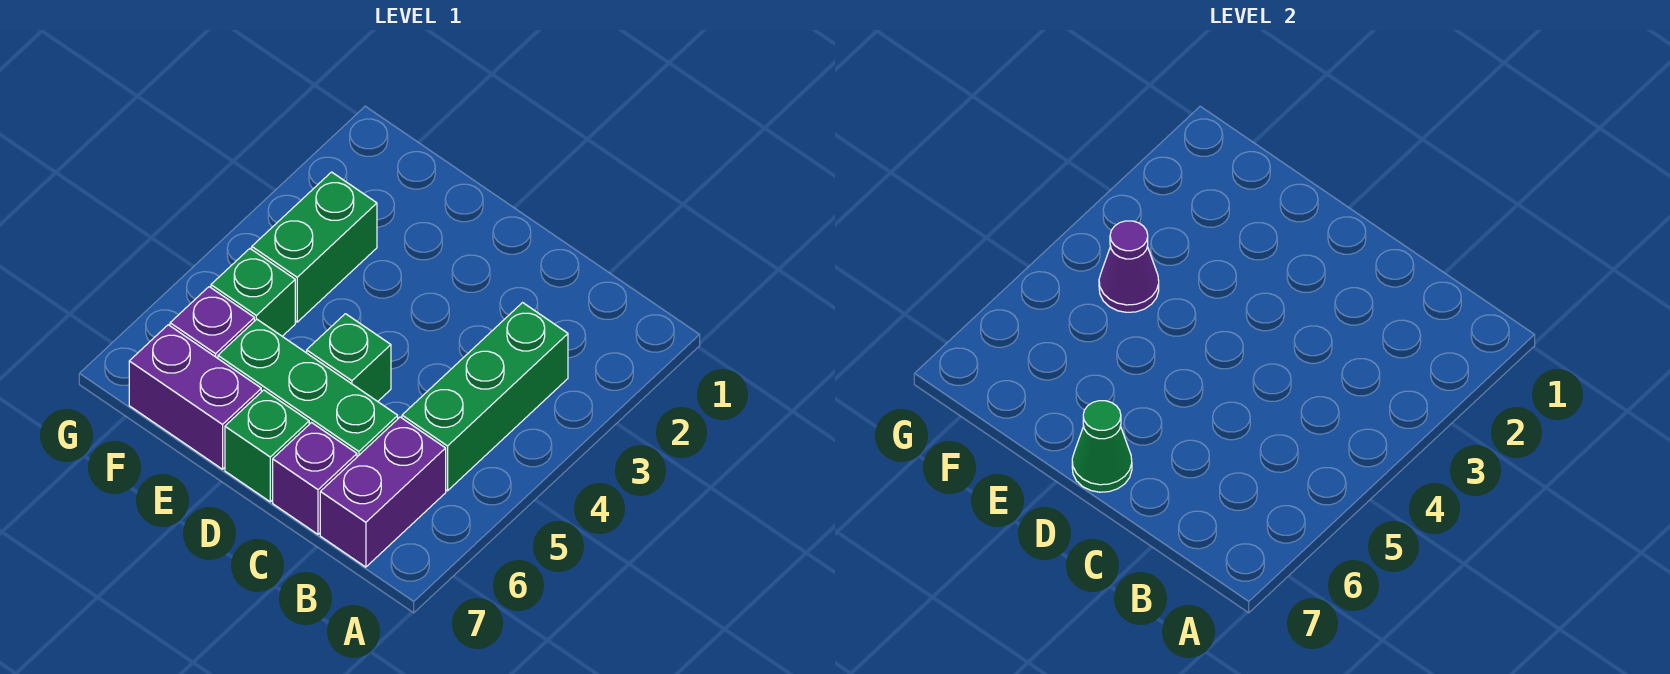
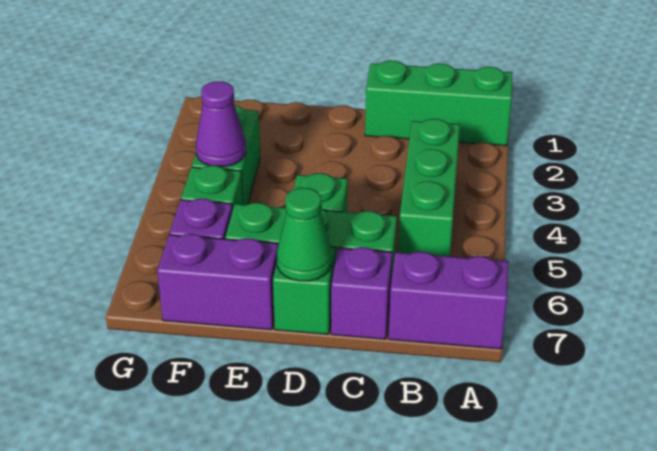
none -> green 1x3 brick [365,60,513,146]
purple 1x2 brick [320,417,446,567] -> purple 1x2 brick turned to [389,252,508,349]

